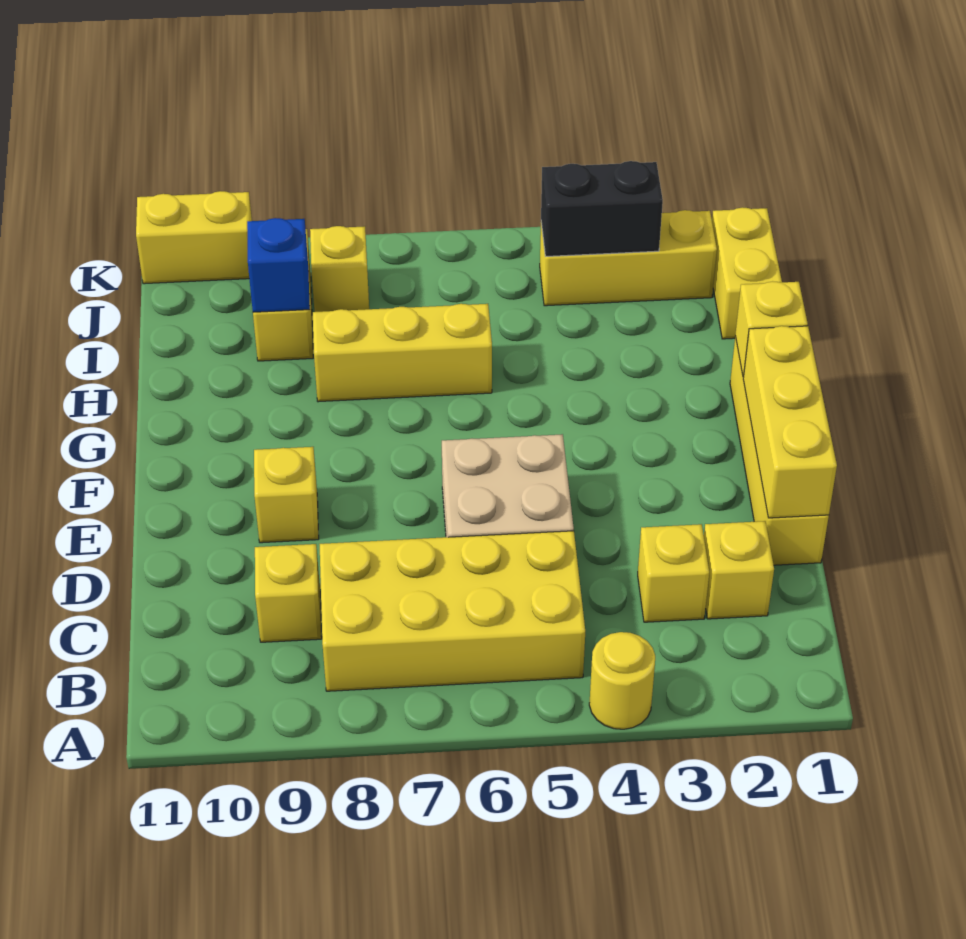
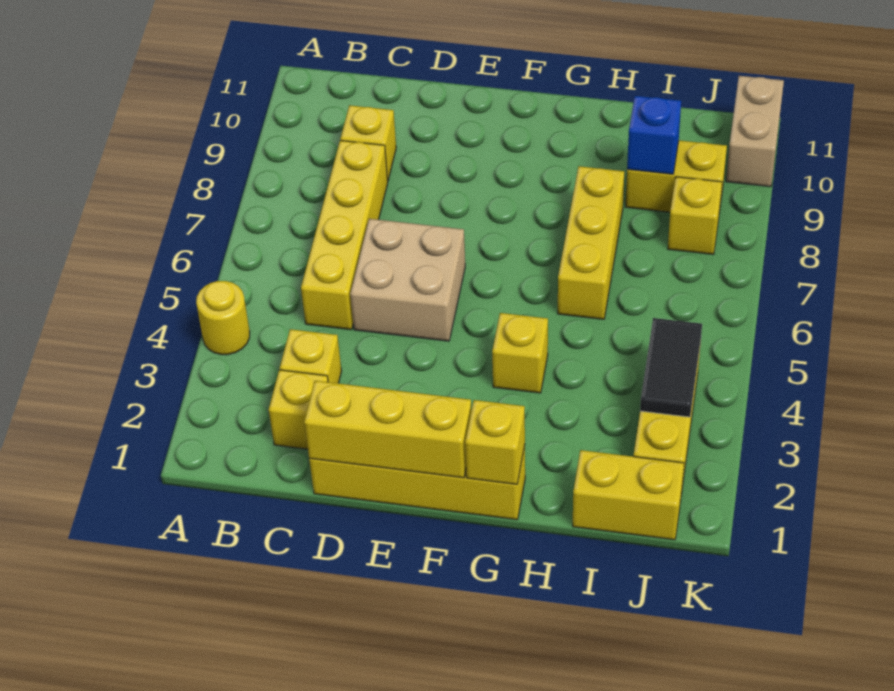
yellow 2x4 brick [320,531,585,691] -> yellow 1x4 brick [301,140,388,330]
yellow 1x1 brick [254,447,319,543] -> yellow 1x1 brick moved to [492,313,548,393]
black 1x2 brick [541,161,663,257] -> black 1x2 tile [640,318,702,417]
yellow 1x2 brick [136,191,252,284] -> tan 1x2 brick [726,76,784,187]

